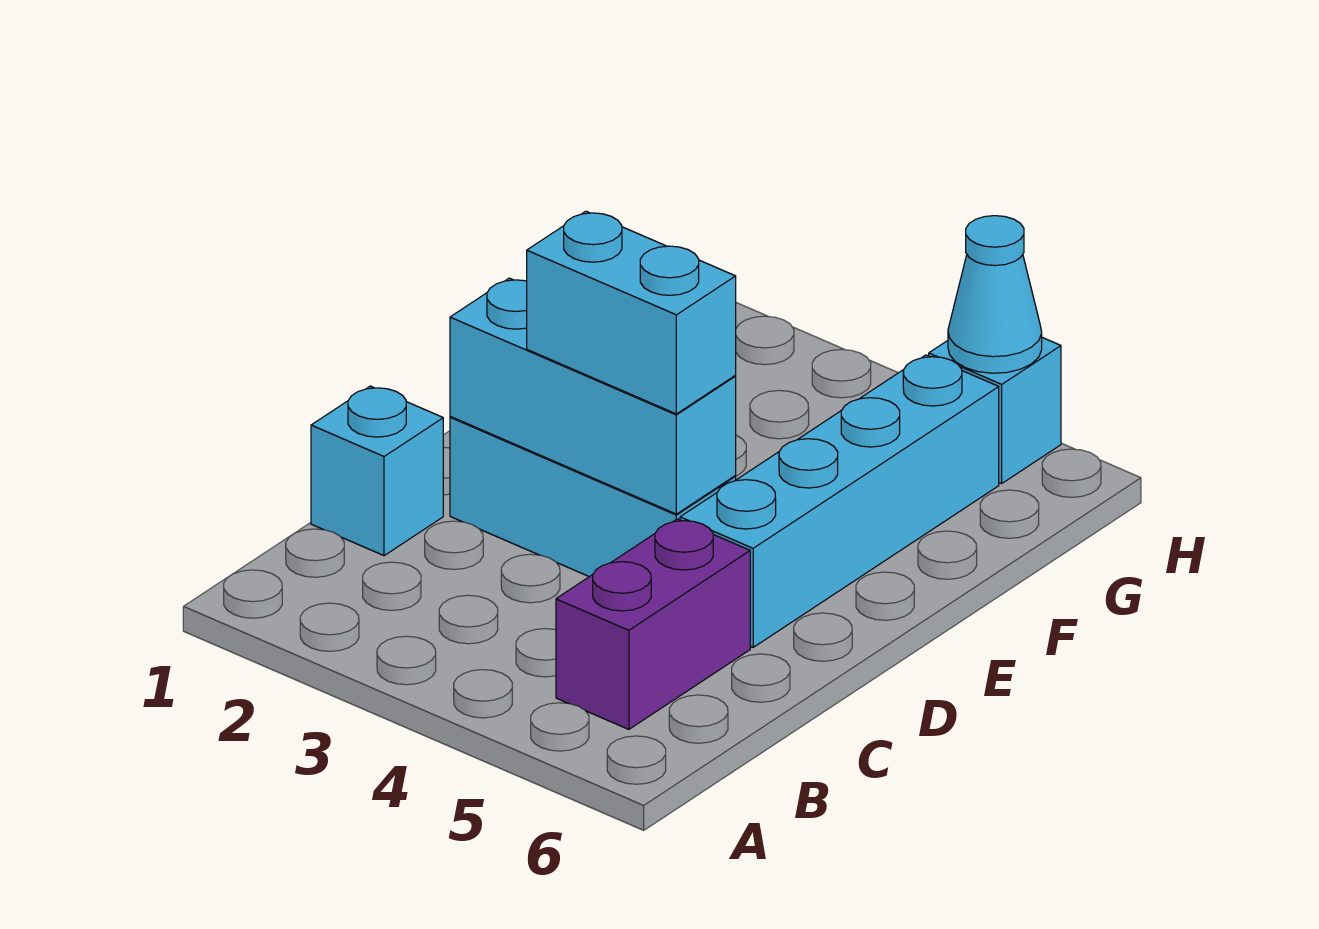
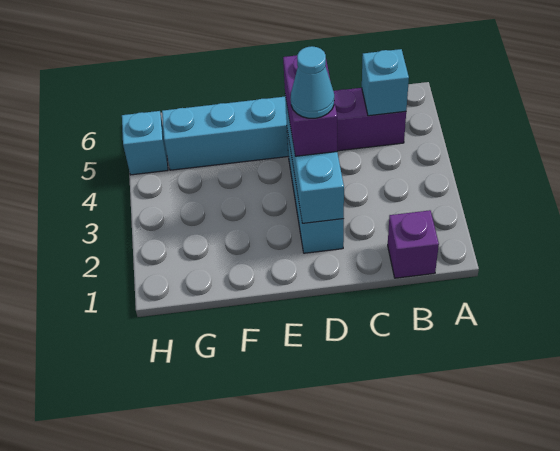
none -> purple 1x1 brick [388,210,439,278]
cyan 1x1 brick [311,386,443,556] -> cyan 1x1 brick moved to [362,49,409,116]
cyan 1x2 brick [527,211,736,414] -> purple 1x2 brick [283,55,337,156]
cyan 1x1 cone [948,216,1042,373] -> cyan 1x1 cone moved to [291,46,334,118]

